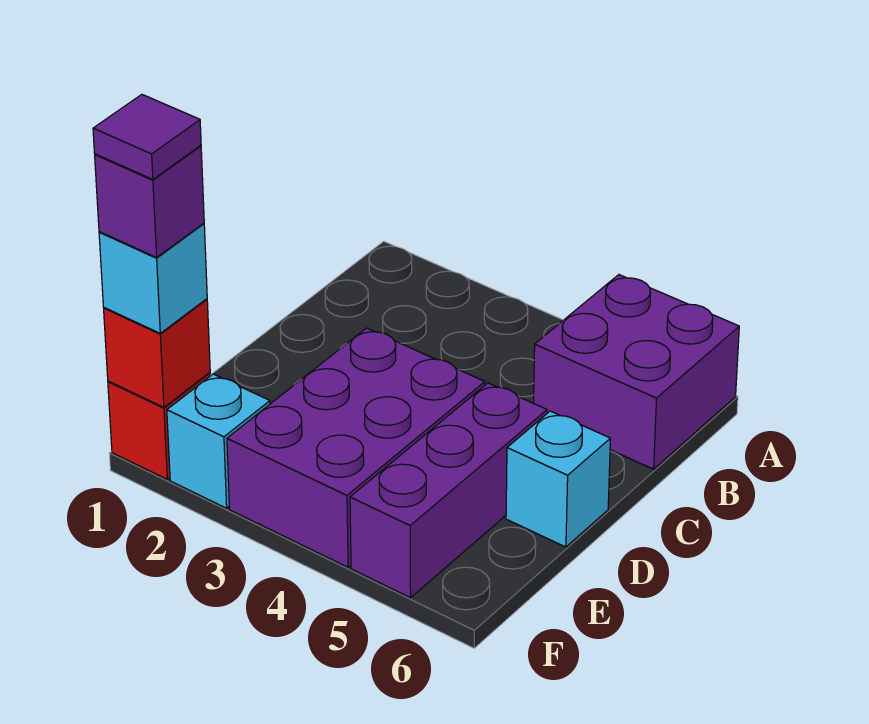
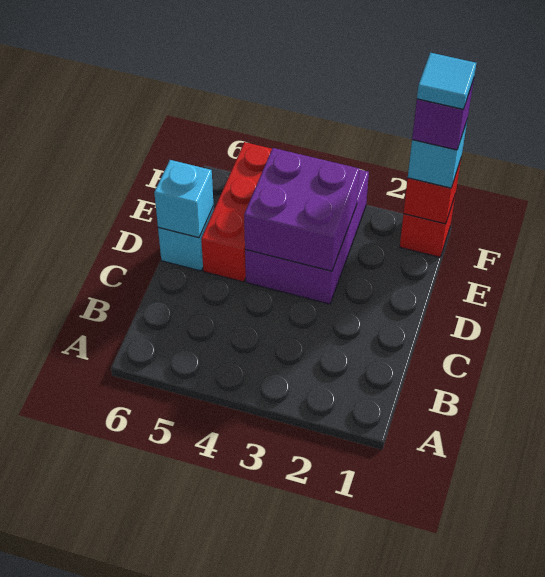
purple 2x2 brick [534,275,739,469] -> purple 2x2 brick moved to [244,148,359,271]
purple 1x3 brick [350,383,547,598] -> red 1x3 brick [201,142,272,282]
purple 1x1 tile [93,95,201,180] -> cyan 1x1 tile [417,53,476,109]
cyan 1x1 brick [167,374,270,508] -> cyan 1x1 brick moved to [154,160,214,238]

